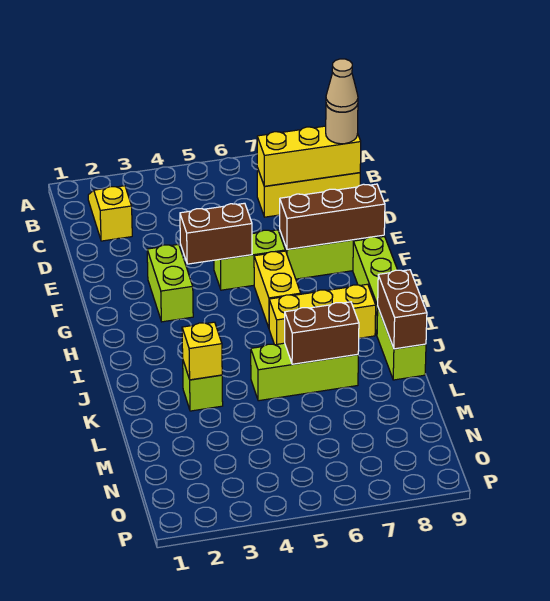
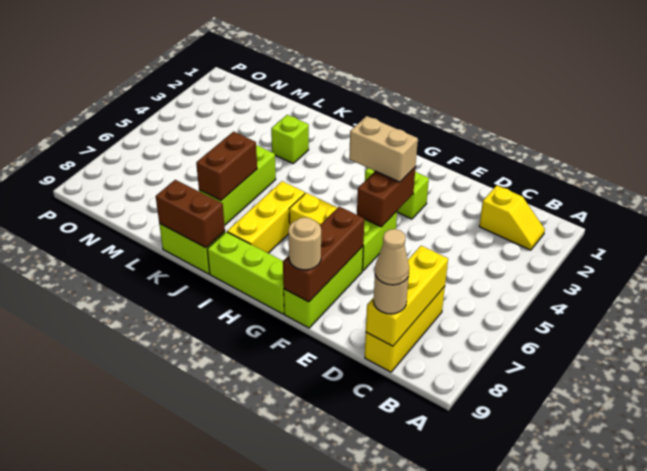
none -> tan 1x2 brick [349,116,418,182]
none -> tan 1x1 round brick [288,217,321,270]
yellow 1x1 brick [182,322,222,380] -> none

